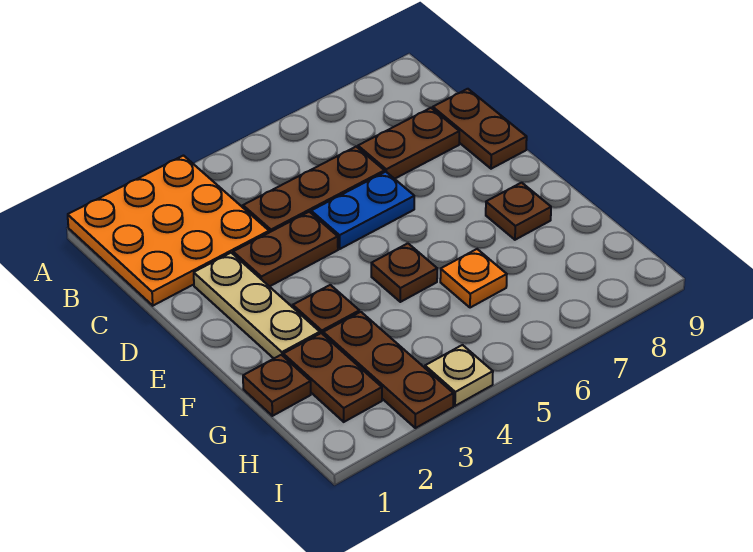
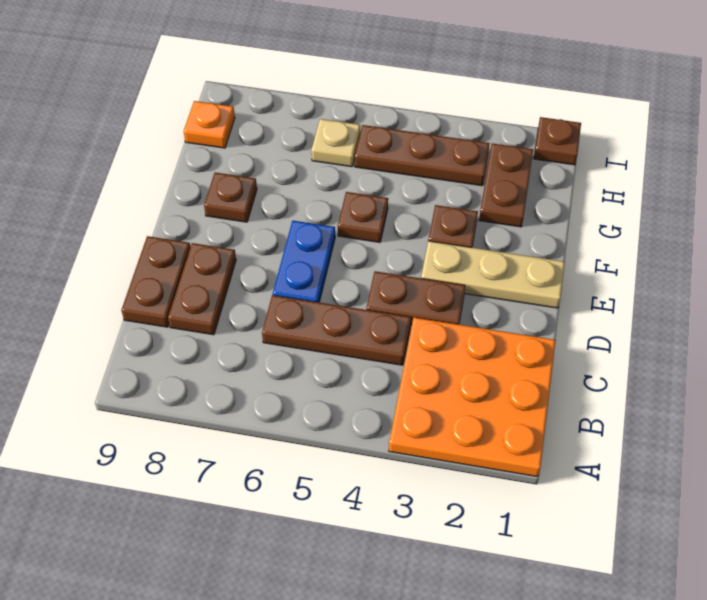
brown 1x2 plate [358,108,459,179] -> brown 1x2 plate turned to [168,243,236,335]
tan 1x3 plate [194,253,320,358] -> tan 1x3 plate turned to [421,241,565,308]
blue 1x2 plate [311,172,414,249] -> blue 1x2 plate turned to [273,221,335,302]
brown 1x1 plate [243,355,311,416] -> brown 1x1 plate moved to [534,117,581,165]
brown 1x3 plate [323,312,453,428] -> brown 1x3 plate turned to [355,125,490,186]
orange 1x1 plate [440,249,507,308] -> orange 1x1 plate moved to [184,101,235,148]
tan 1x1 plate [425,345,493,406] -> tan 1x1 plate moved to [311,119,360,167]

